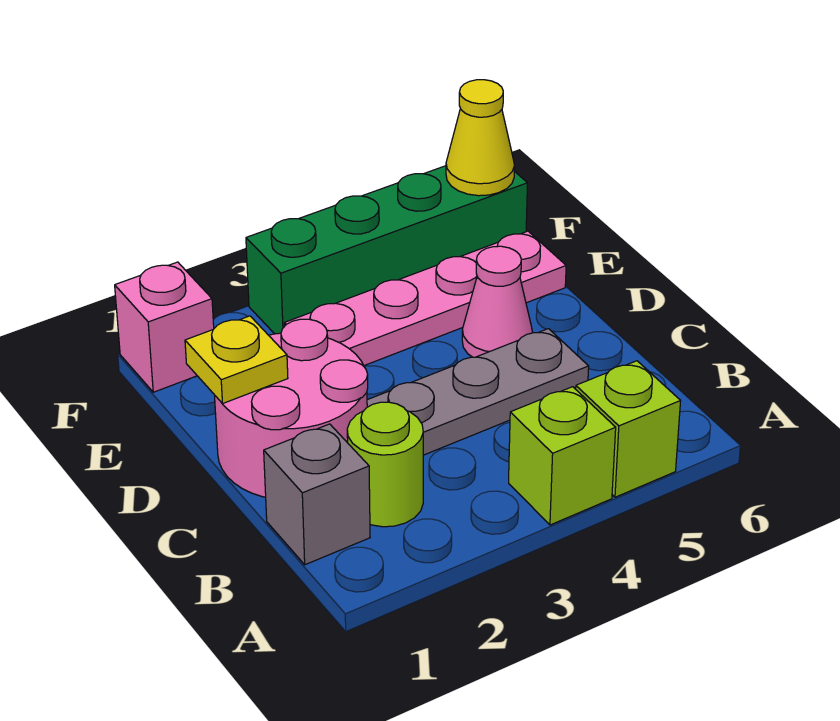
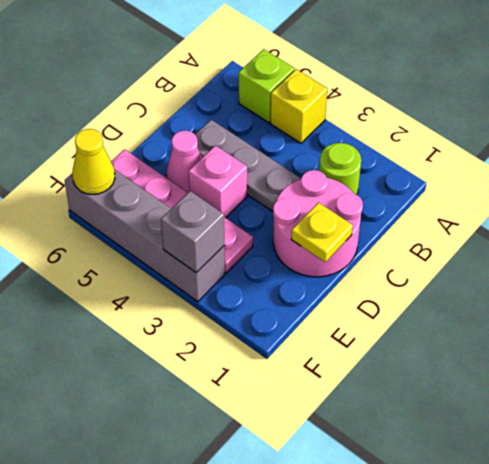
lime 1x1 brick [509,387,616,525] -> yellow 1x1 brick [270,69,327,143]
grey 1x1 brick [264,424,370,565] -> grey 1x1 brick moved to [161,191,225,273]
pink 1x1 brick [115,262,214,392] -> pink 1x1 brick moved to [189,146,247,218]
green 1x4 brick [246,166,527,334] -> grey 1x4 brick [65,169,225,302]

